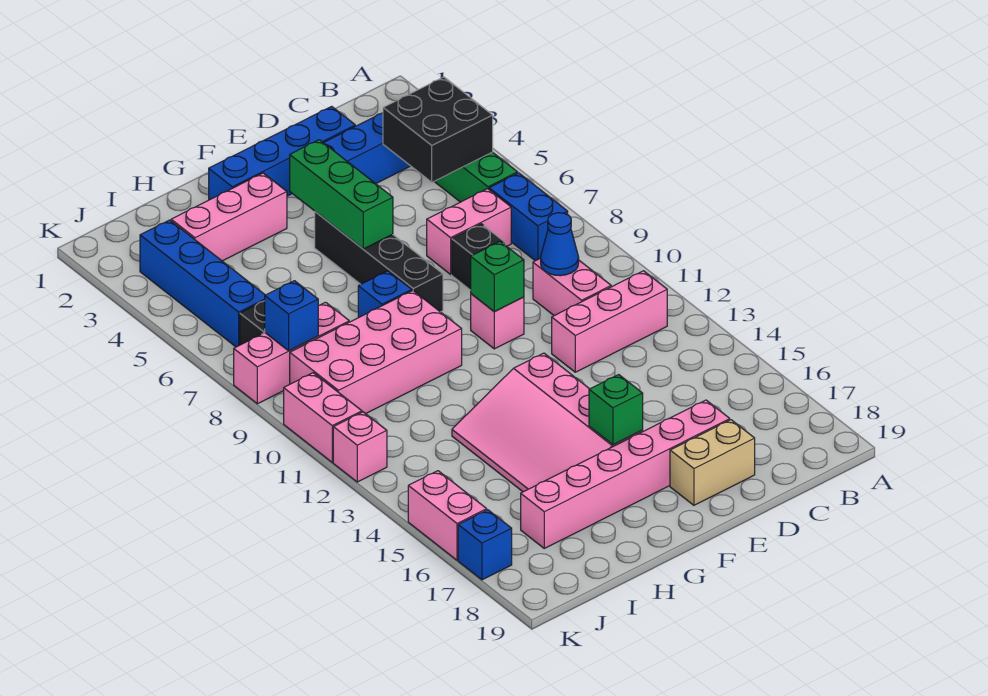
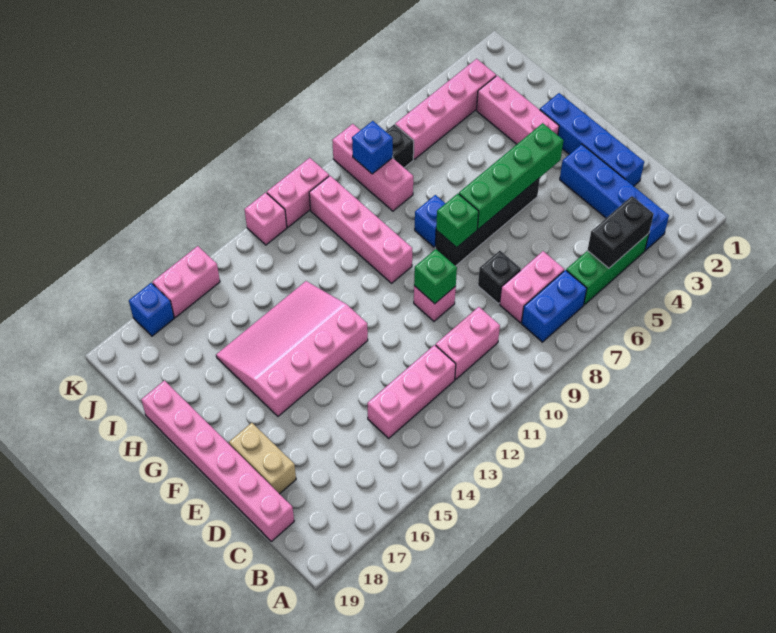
black 2x2 brick [383,77,493,182] -> black 1x2 brick [587,196,654,268]
pink 1x3 brick [552,271,667,372] -> pink 1x3 brick turned to [367,345,456,438]
pink 1x2 brick [427,189,511,274] -> pink 1x2 brick turned to [500,251,564,323]
blue 1x1 cone [541,213,579,276] -> none
pink 1x6 brick [521,400,730,548] -> pink 1x6 brick moved to [141,380,294,541]
green 1x3 brick [290,140,393,249] -> green 1x4 brick [459,123,564,229]
green 1x1 brick [589,375,643,445] -> green 1x1 brick moved to [436,194,479,247]
pink 2x4 brick [290,291,462,414] -> pink 1x4 brick [309,176,412,283]
blue 1x4 brick [140,220,265,347] -> pink 1x4 brick [395,59,496,159]

